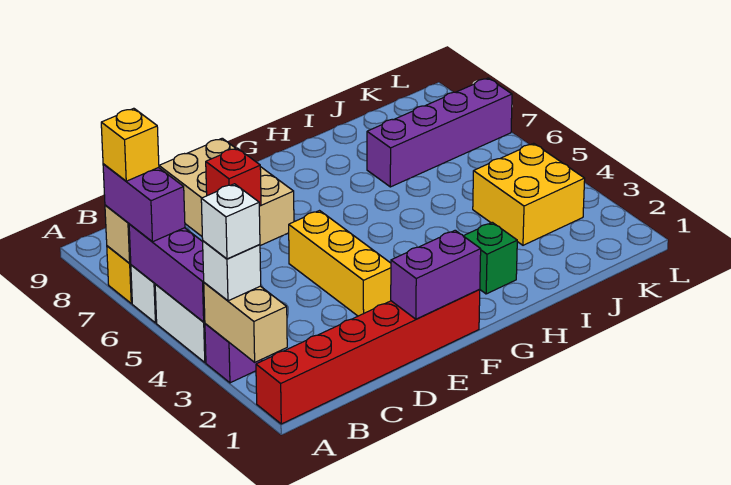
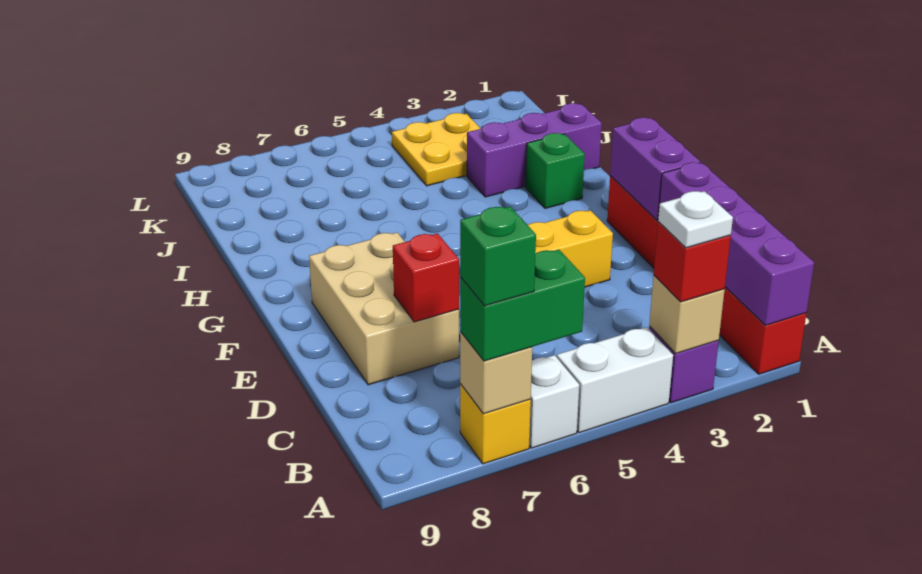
tan 1x2 brick [204,283,287,362] -> tan 1x1 brick [649,276,725,353]
white 1x1 brick [203,241,261,301] -> red 1x1 brick [654,222,731,302]
white 1x1 brick [201,184,260,259] -> white 1x1 plate [658,191,733,248]
purple 1x3 brick [129,224,205,322] -> purple 1x3 brick moved to [467,103,602,197]
purple 1x2 brick [103,164,185,242] -> green 1x2 brick [460,250,585,361]
yellow 1x1 brick [101,108,159,181] -> green 1x1 brick [460,207,536,306]
tan 2x3 brick [159,138,294,246] -> tan 2x3 brick turned to [309,233,459,385]
purple 1x4 brick [367,78,512,187] -> purple 1x4 brick moved to [658,162,814,325]
yellow 2x2 brick [473,143,585,245] -> yellow 2x2 plate [392,113,481,186]

